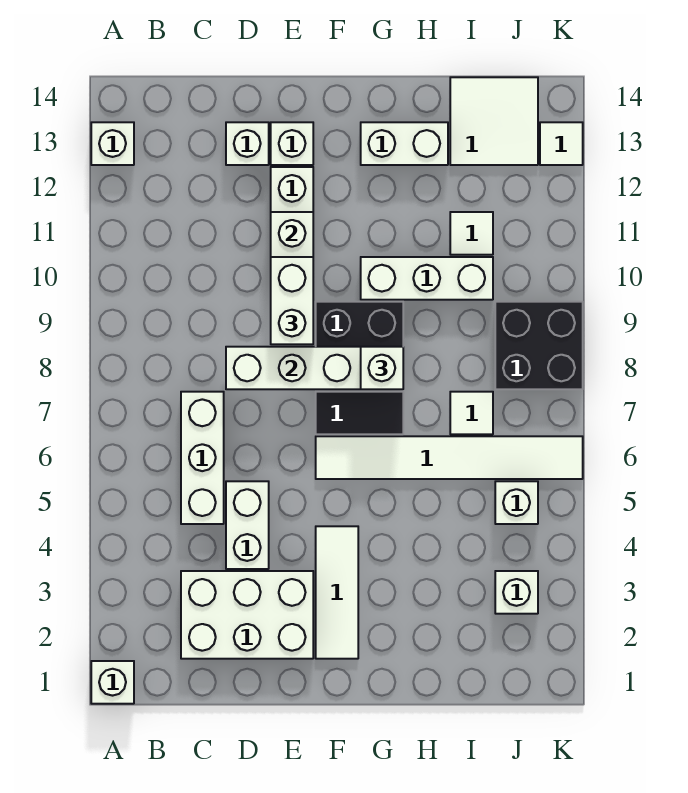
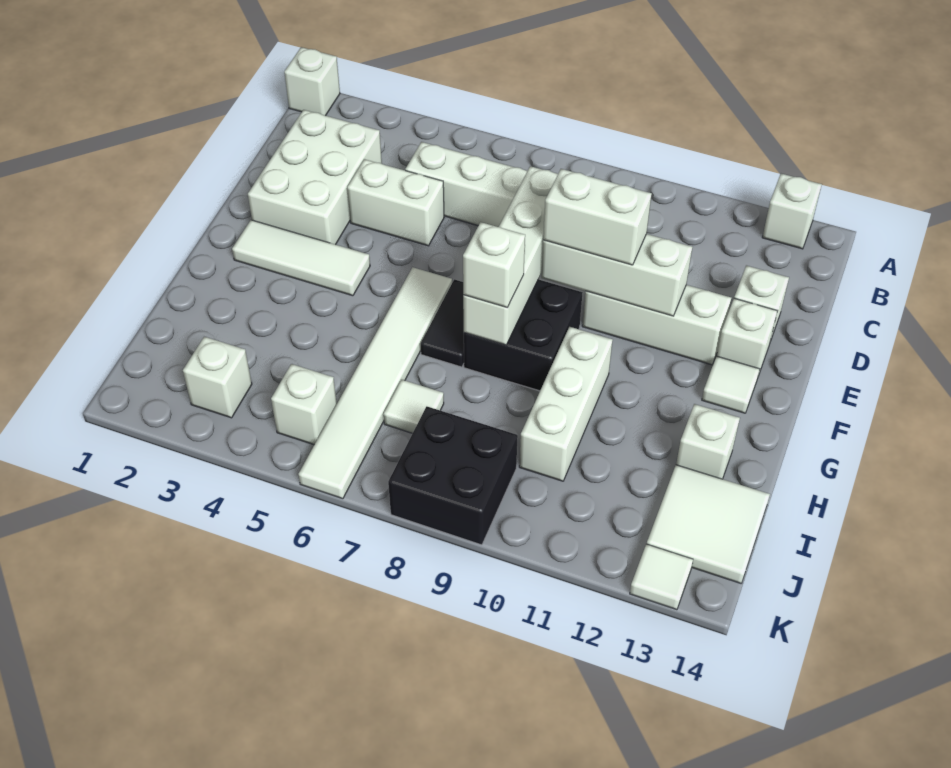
white 1x2 brick [361,122,448,165] -> white 1x1 brick [676,404,740,479]
white 1x1 tile [450,212,493,255] -> white 1x1 tile moved to [702,356,760,413]

